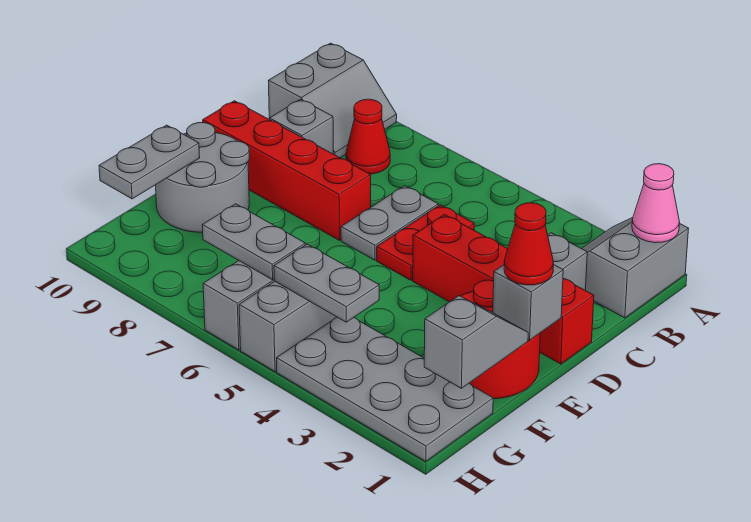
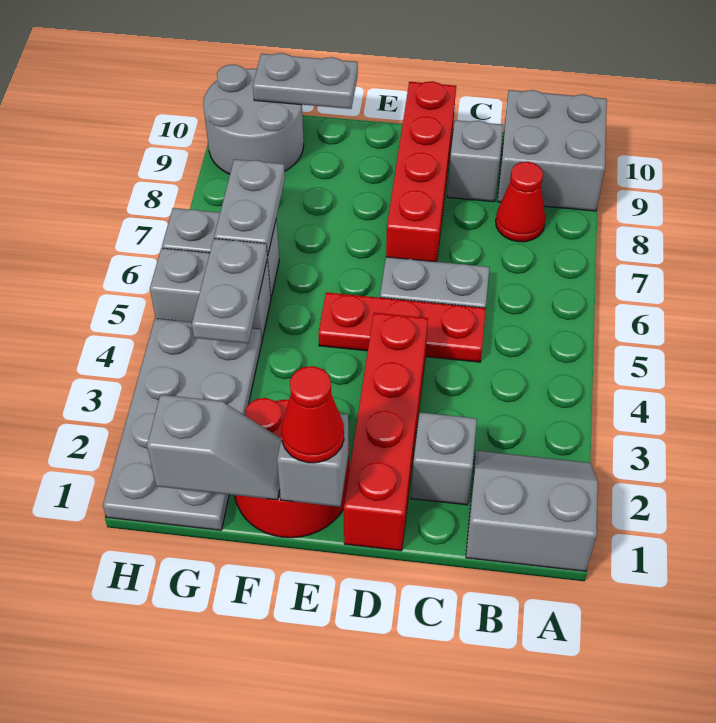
pink 1x1 cone [632,164,680,243] -> none
grey 2x2 slope [268,43,397,158] -> grey 2x2 brick [497,90,607,211]
red 1x2 plate [377,205,474,280] -> red 1x3 plate [318,292,486,362]
grey 2x2 round brick [156,123,250,232] -> grey 2x2 round brick moved to [203,64,304,174]

